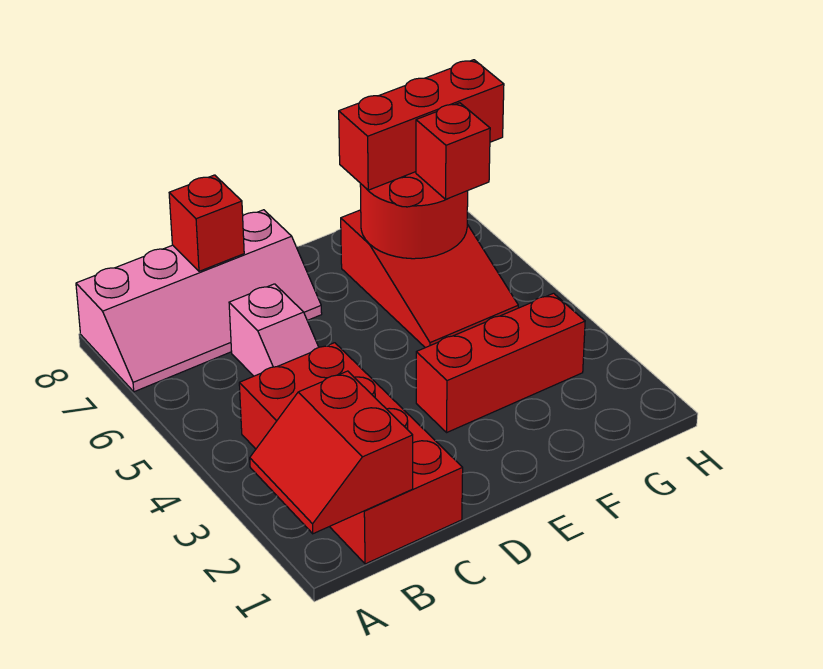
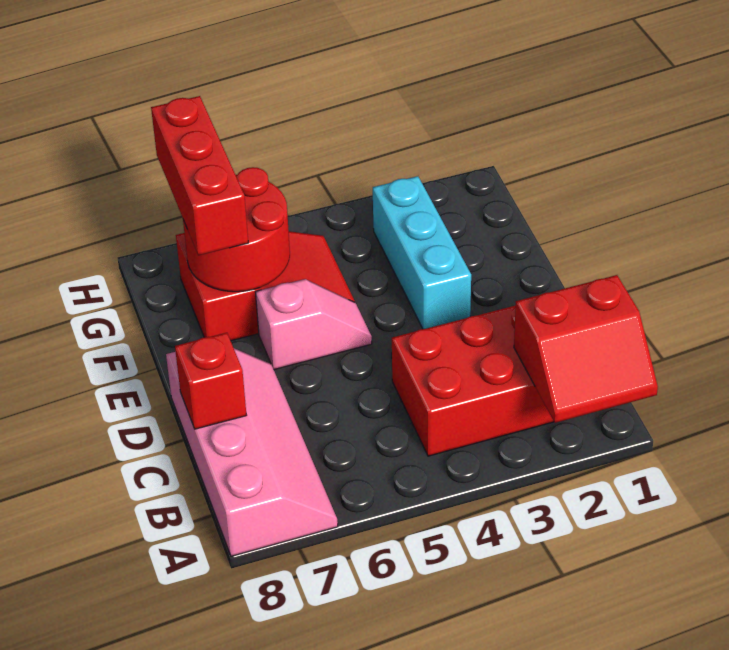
pink 1x2 slope [229,284,319,376] -> pink 1x2 slope moved to [255,279,372,369]
red 1x3 brick [416,293,585,432] -> cyan 1x3 brick [373,176,471,329]
red 1x1 brick [416,103,490,199] -> none

